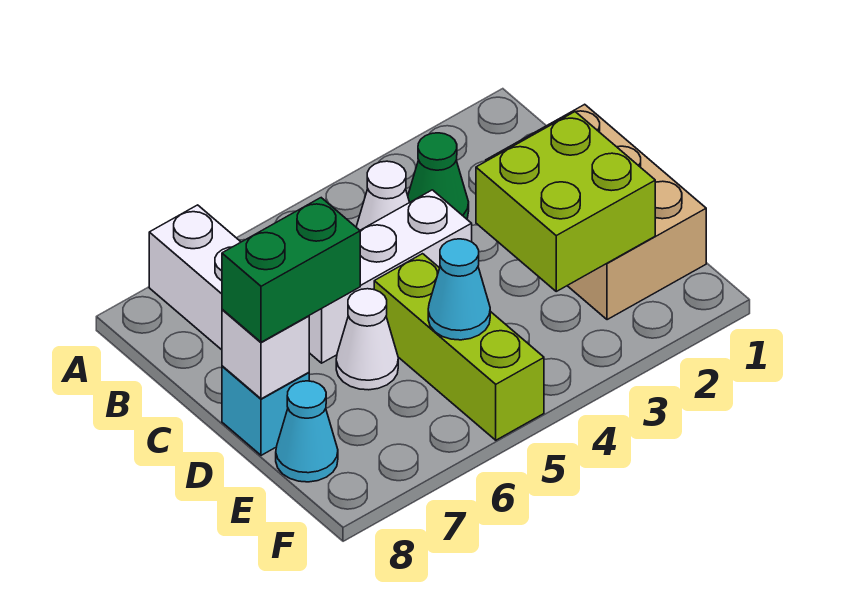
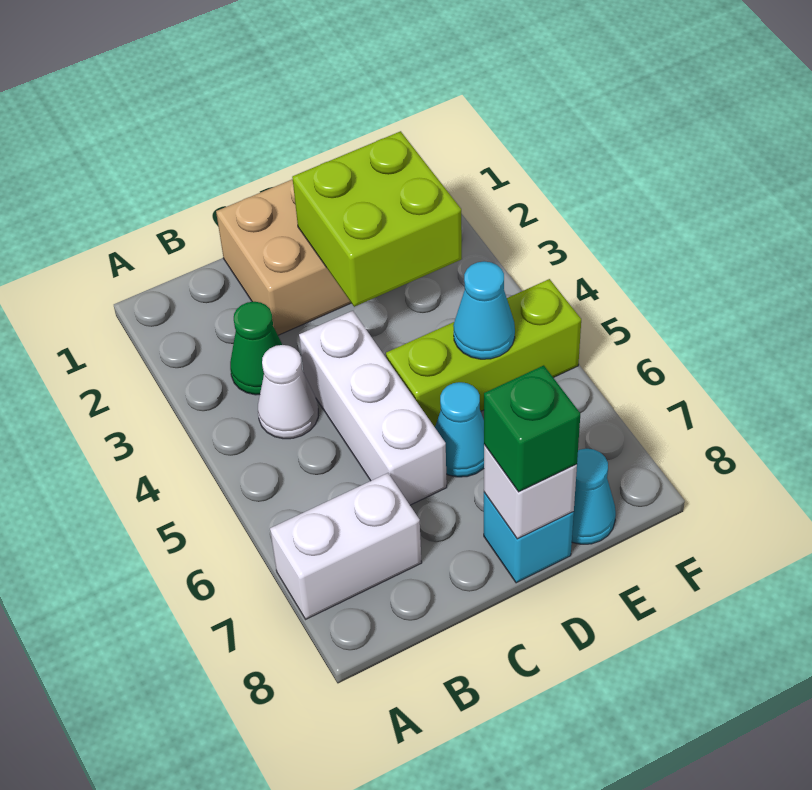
white 1x1 cone [336,289,398,390] -> cyan 1x1 cone [435,382,484,477]
green 1x2 brick [222,198,360,342] -> green 1x1 brick [484,365,580,492]

